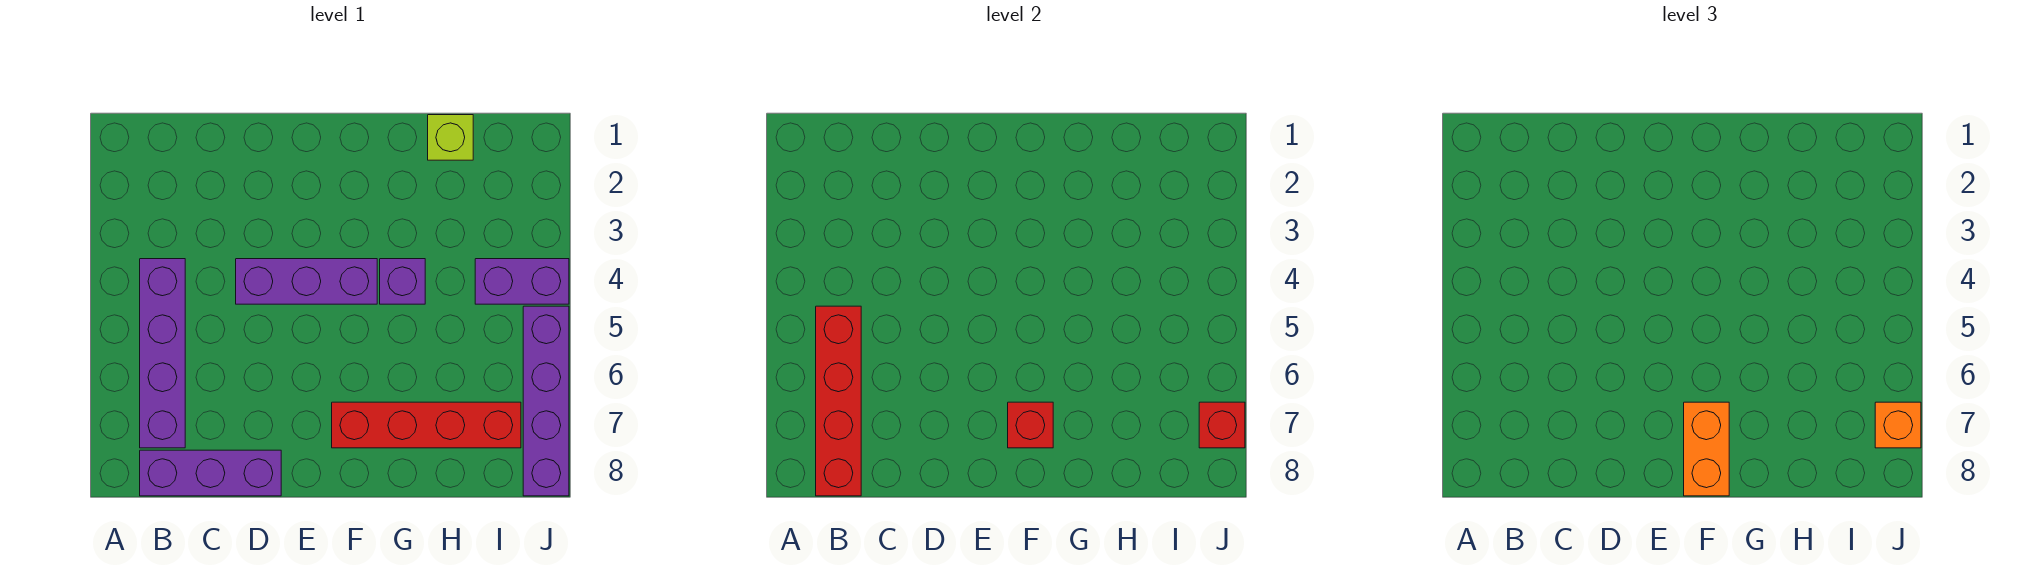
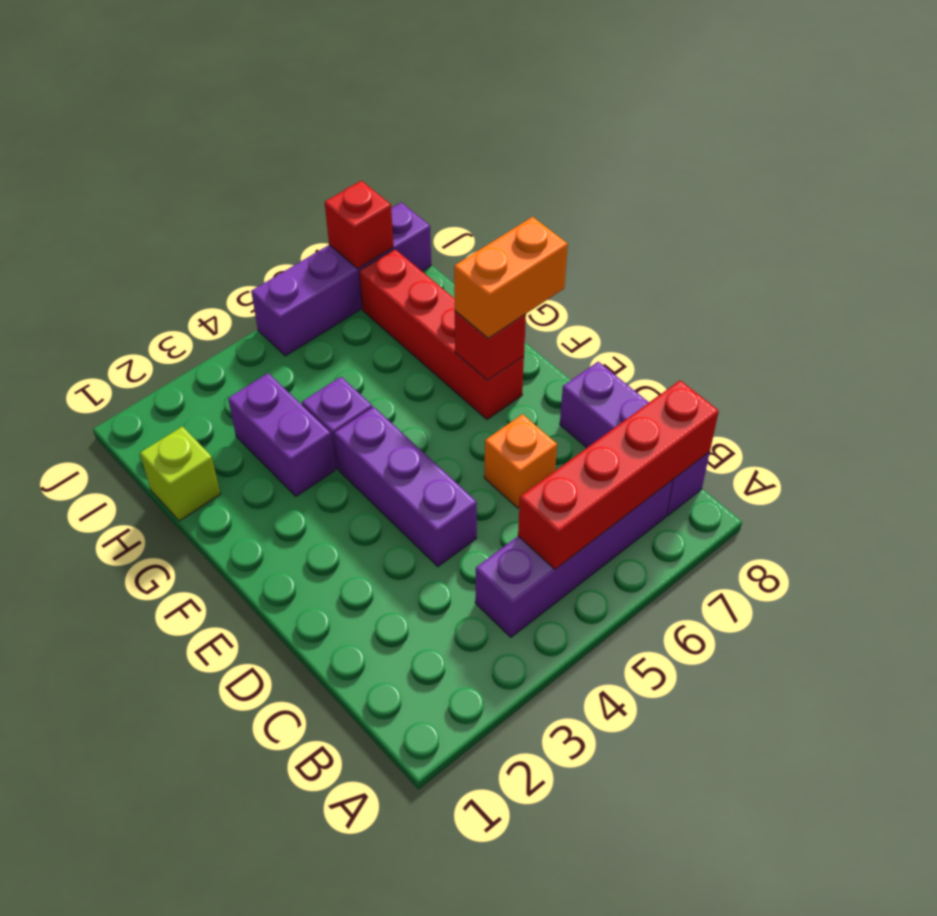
purple 1x2 brick [475,259,569,304] -> purple 1x2 brick moved to [228,373,335,496]
orange 1x1 brick [1875,402,1921,448] -> orange 1x1 brick moved to [484,414,557,508]

